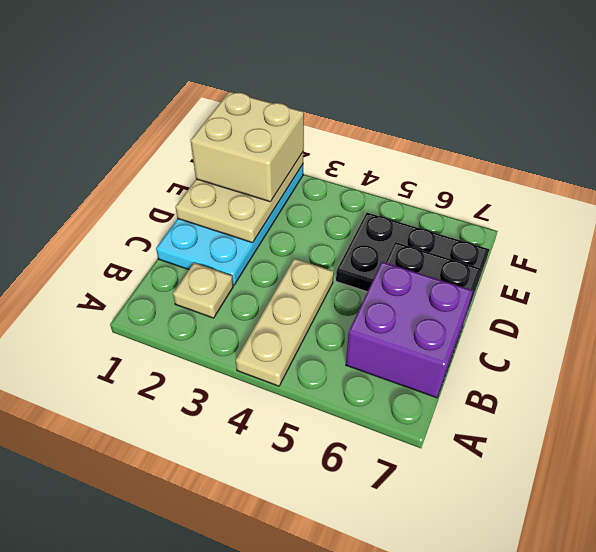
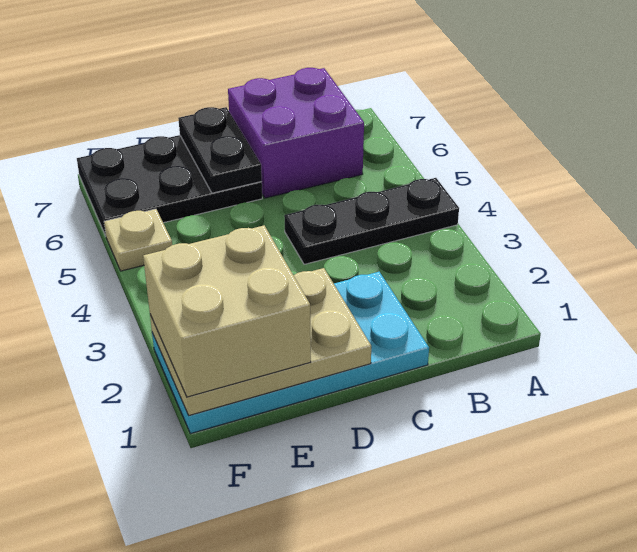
tan 1x3 plate [236,258,334,386] -> black 1x3 plate [284,178,459,264]
tan 1x1 plate [173,263,233,318] -> tan 1x1 plate moved to [104,209,172,271]
black 2x3 plate [336,213,490,319] -> black 2x3 plate turned to [77,135,262,236]

